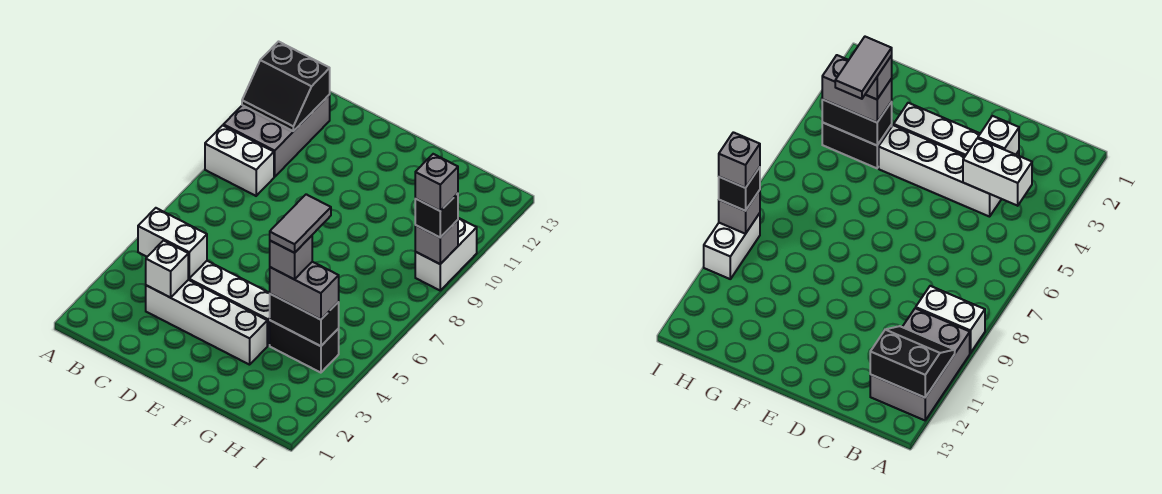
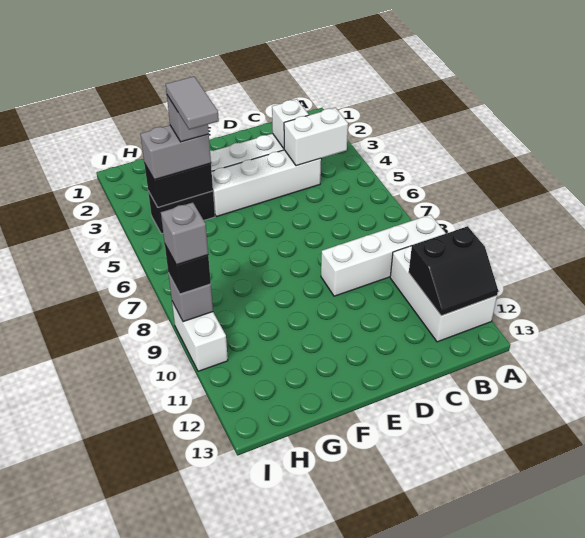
white 1x2 brick [205,125,274,196] -> white 1x4 brick [321,215,446,296]
grey 2x3 brick [223,95,330,177] -> white 2x3 brick [390,246,497,342]
black 2x2 slope [242,42,330,131] -> black 2x2 slope turned to [409,226,498,316]

